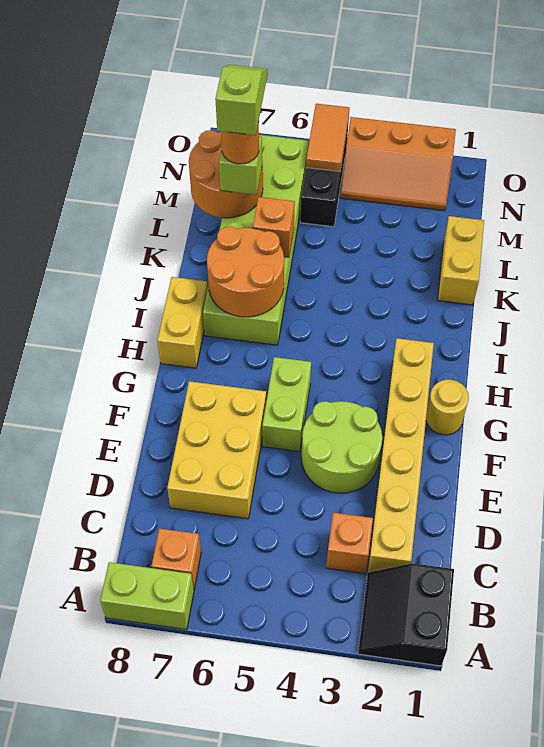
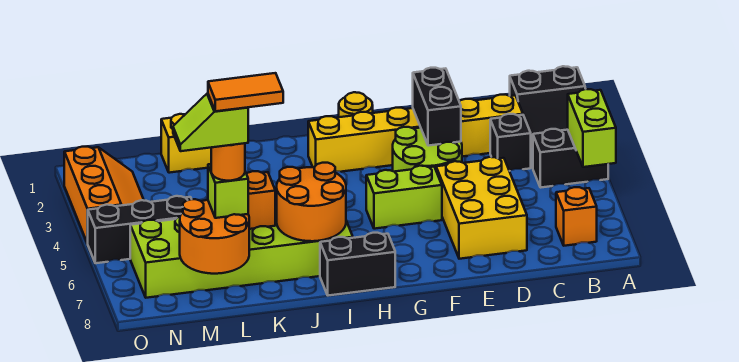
none -> black 1x2 brick [533,129,608,188]
lime 1x2 brick [100,562,194,630] -> lime 1x2 brick moved to [568,89,616,167]
orange 1x1 brick [326,513,373,574] -> black 1x1 brick [490,114,531,171]
yellow 2x3 brick [167,381,266,519] -> yellow 2x3 brick turned to [436,157,527,259]
none -> black 1x2 brick [413,68,461,146]
yellow 1x2 brick [157,277,208,368] -> black 1x2 brick [320,233,395,296]
orange 1x2 tile [306,104,350,172] -> orange 1x2 tile moved to [208,73,283,111]

